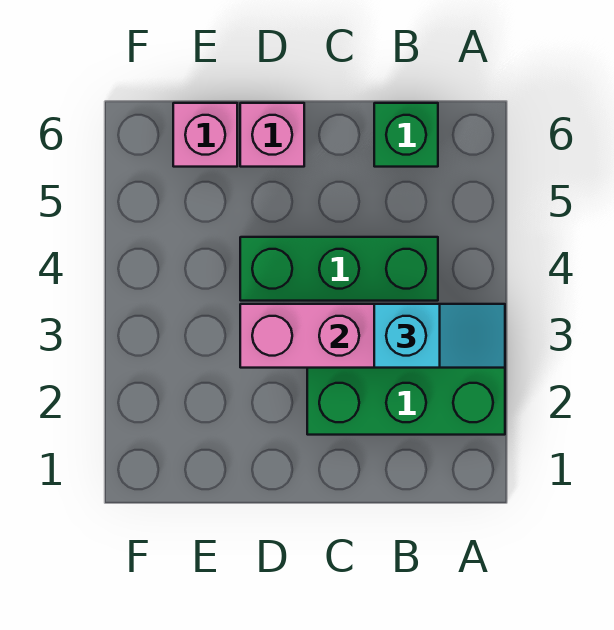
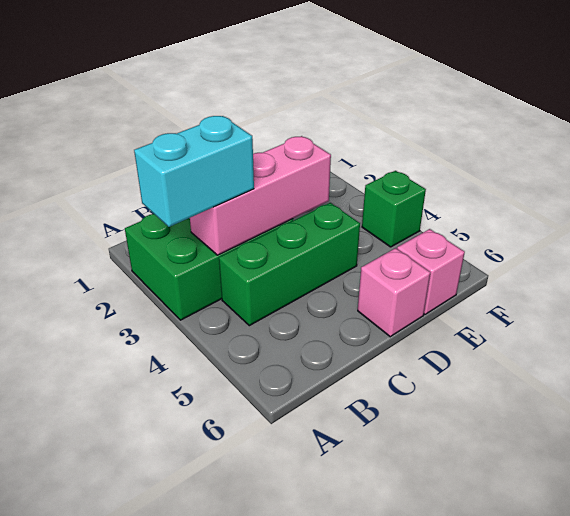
cyan 1x2 slope [374,304,505,368] -> cyan 1x2 brick [134,116,254,227]
green 1x1 brick [374,103,438,167] -> green 1x1 brick moved to [362,171,426,247]

